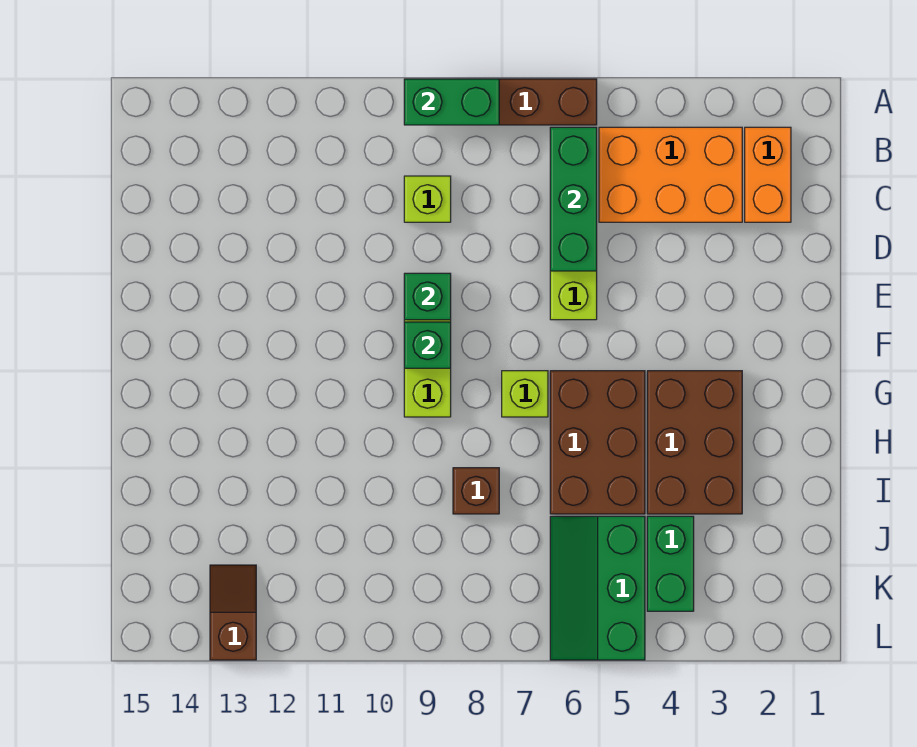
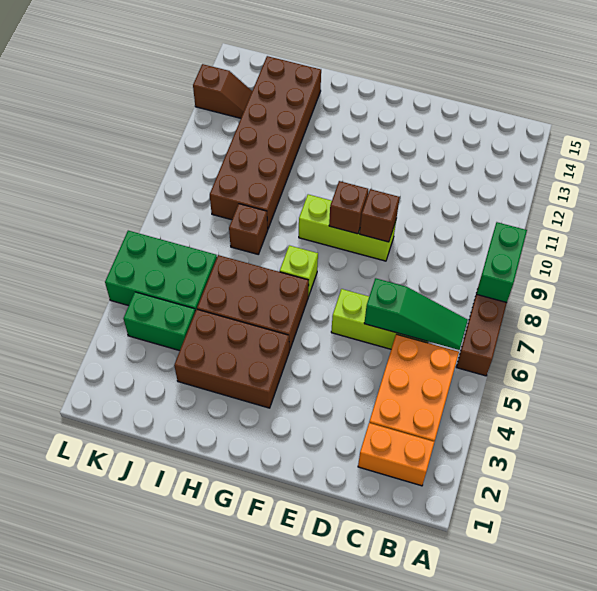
green 1x3 brick [550,127,597,271] -> green 1x3 slope [364,278,468,350]
lime 1x1 brick [404,176,451,222] -> none
green 1x1 brick [404,273,451,320] -> brown 1x1 brick [360,189,400,242]
green 1x1 brick [404,322,451,368] -> brown 1x1 brick [329,181,368,234]
none -> brown 2x6 brick [210,56,321,228]
green 2x3 slope [550,516,645,660] -> green 2x3 brick [105,231,217,311]

